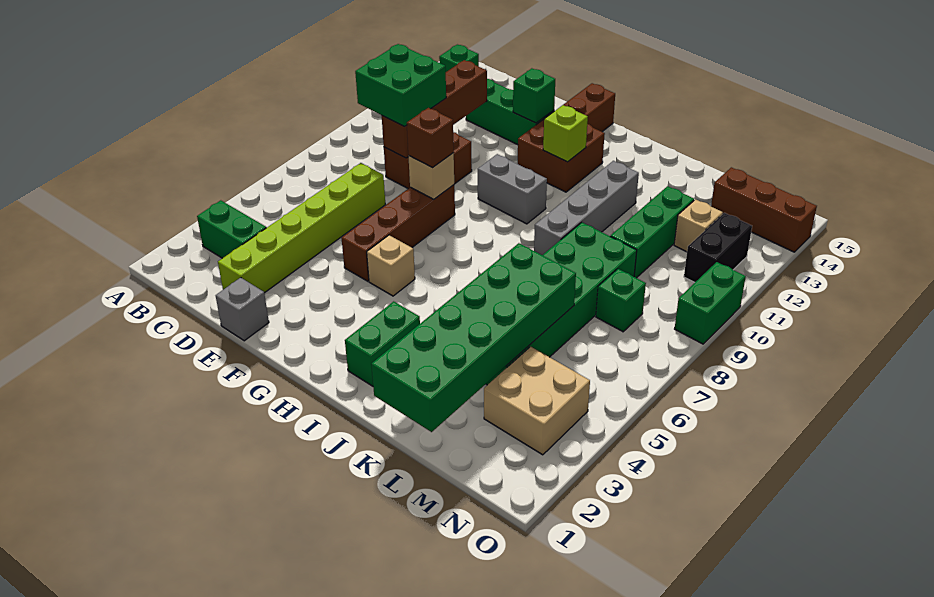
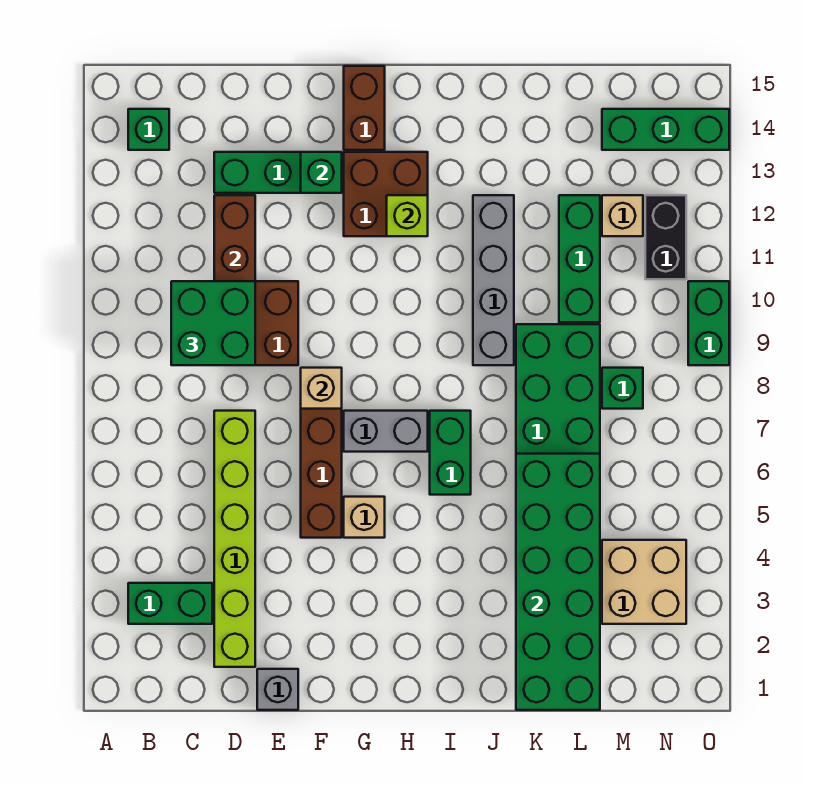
brown 1x1 brick [407,108,454,168] -> none
grey 1x2 brick [478,154,547,224] -> grey 1x2 brick moved to [344,411,428,452]
green 1x2 brick [345,301,420,386] -> green 1x2 brick moved to [430,411,471,495]
brown 1x3 brick [711,167,817,252] -> green 1x3 brick [602,109,729,150]

